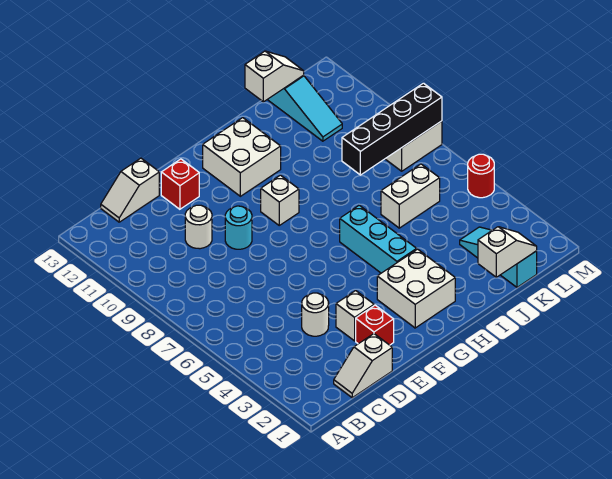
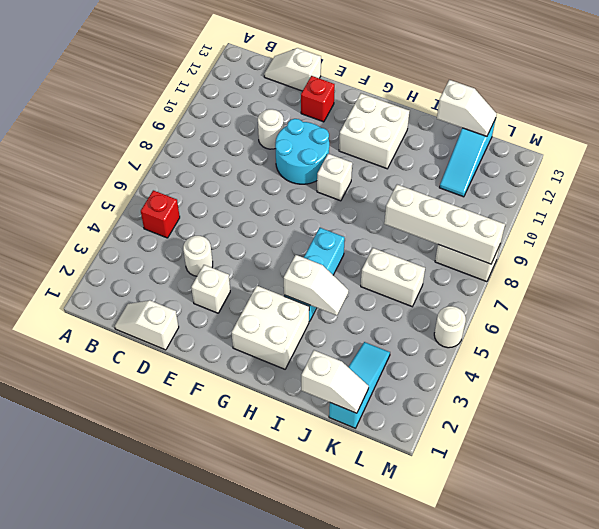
red 1x1 brick [356,305,394,345] -> red 1x1 brick moved to [141,190,180,238]
cyan 1x1 round brick [225,206,252,249] -> cyan 2x2 round brick [275,119,329,184]
none -> white 1x2 slope [284,255,349,316]
black 1x4 brick [342,83,442,175] -> white 1x4 brick [384,185,505,264]
red 1x1 round brick [468,154,494,198] -> white 1x1 round brick [434,306,466,348]

